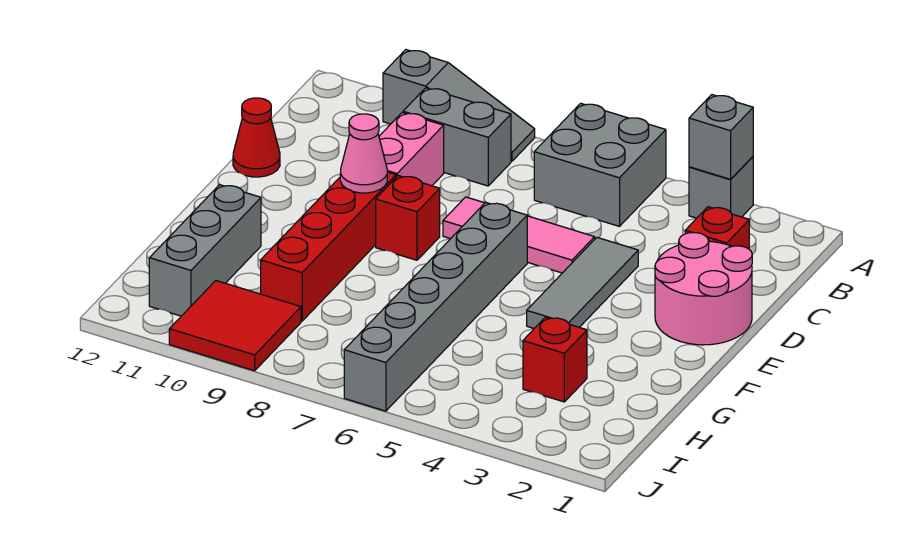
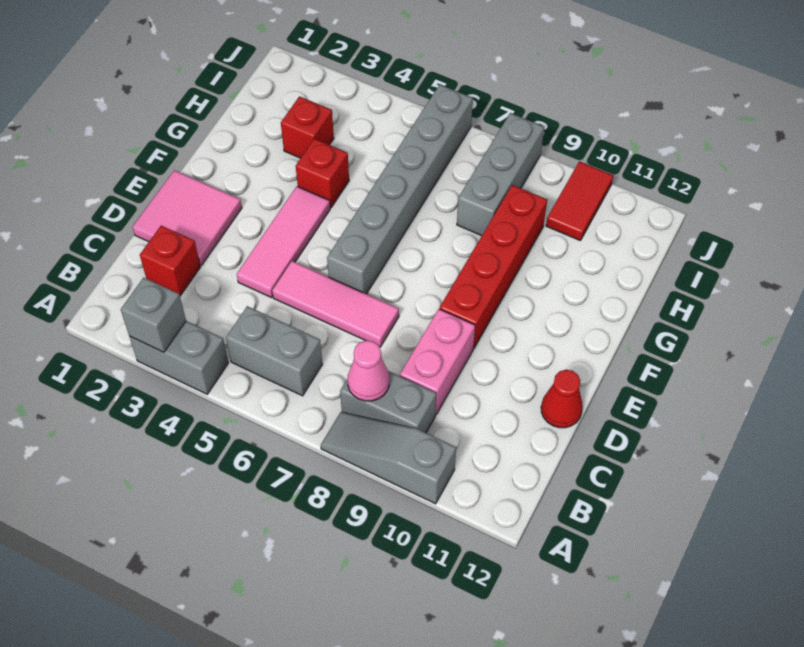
grey 1x1 brick [689,157,753,218] -> grey 1x2 brick [129,321,228,394]
grey 2x2 brick [534,103,666,226] -> grey 1x2 brick [226,306,322,396]
pink 2x2 round brick [655,233,752,345] -> pink 2x2 tile [133,170,242,265]
grey 1x3 tile [527,238,638,328] -> pink 1x3 tile [237,186,330,298]
red 1x1 brick [376,176,440,260] -> red 1x1 brick moved to [296,139,349,208]
pink 1x1 cone [340,114,387,193] -> pink 1x1 cone moved to [348,341,389,401]
grey 1x3 brick [149,185,261,316] -> grey 1x3 brick moved to [457,113,544,236]
red 2x2 tile [169,281,301,371] -> red 1x2 tile [546,161,613,241]

